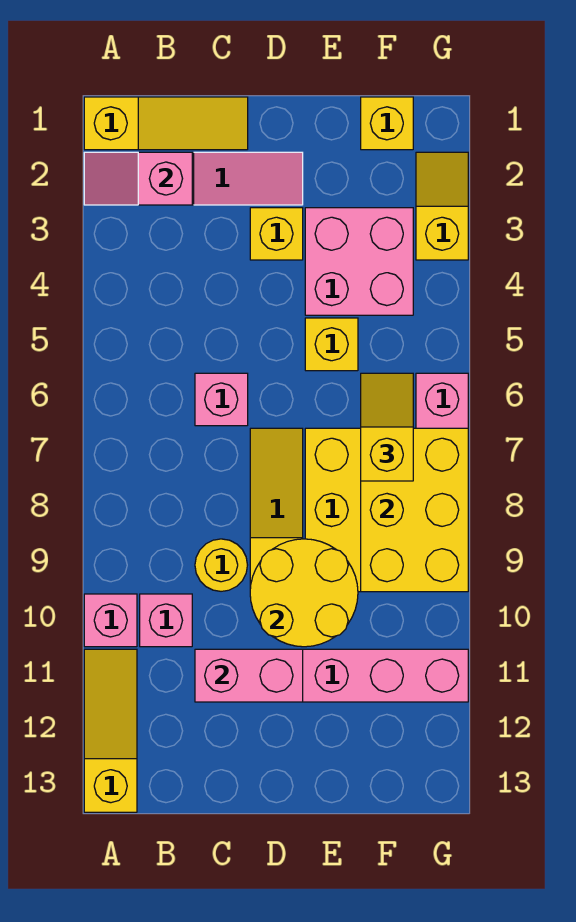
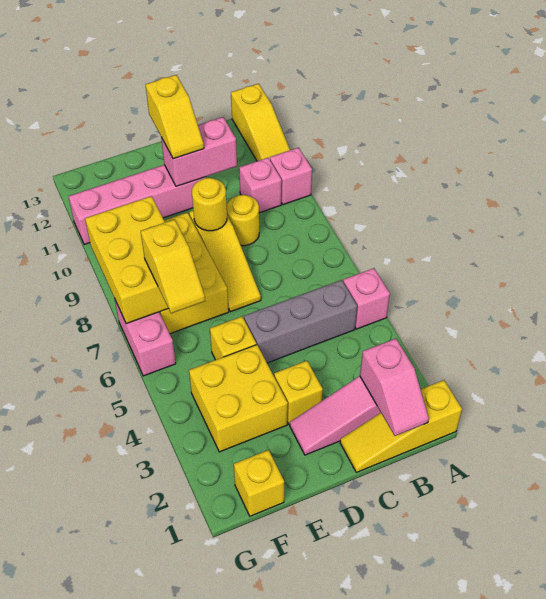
pink 1x2 slope [84,152,192,205] -> pink 1x2 slope turned to [360,339,429,436]
none -> grey 1x3 brick [244,280,357,363]
pink 1x1 brick [195,373,248,426] -> pink 1x1 brick moved to [343,268,390,329]
yellow 2x2 round brick [250,539,358,647] -> yellow 1x1 round brick [192,178,227,231]
pink 2x2 brick [305,208,413,315] -> yellow 2x2 brick [189,345,288,452]
yellow 1x2 slope [416,152,468,260] -> yellow 1x2 slope moved to [145,75,204,159]

